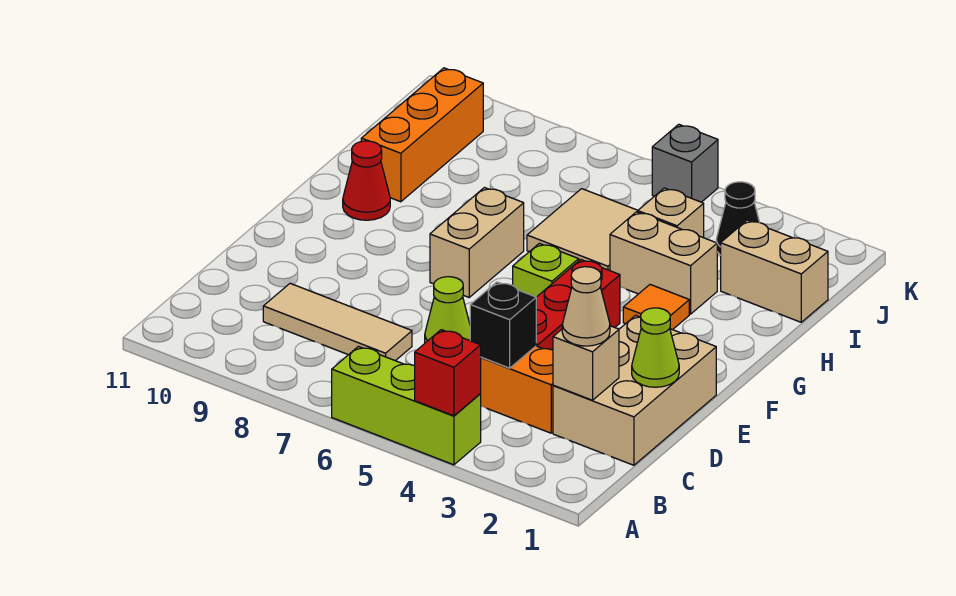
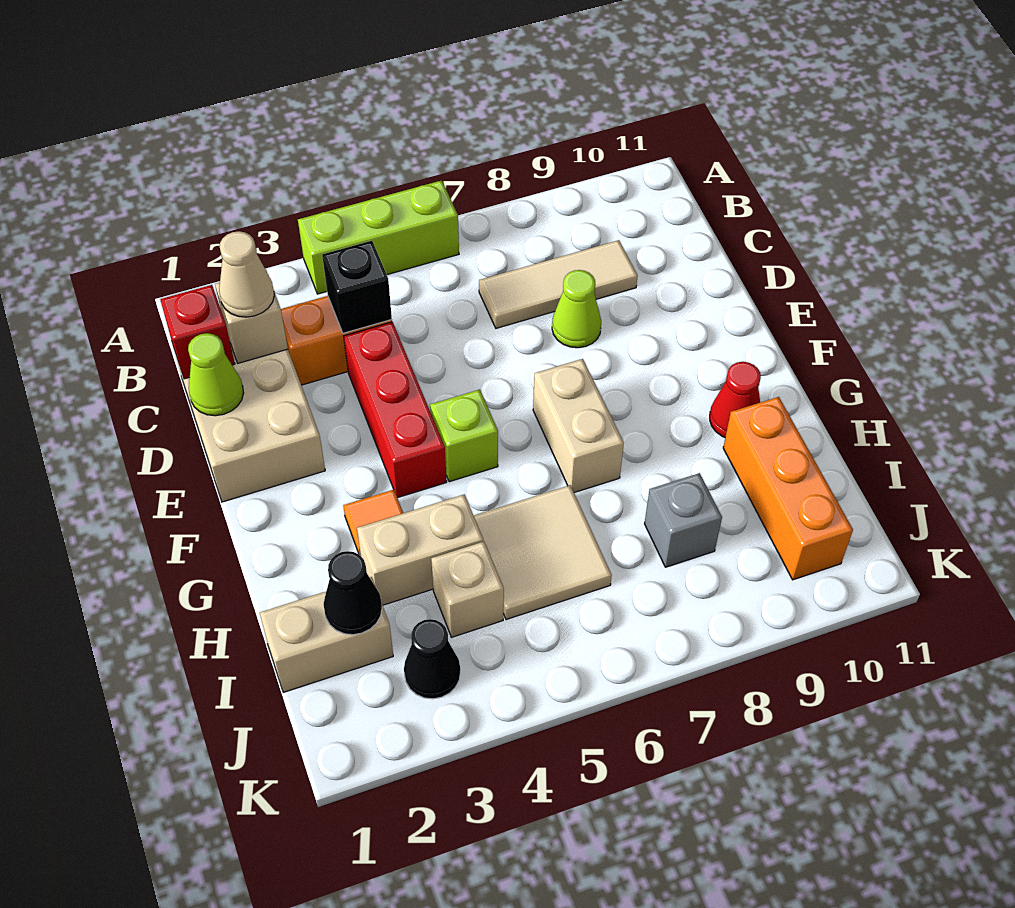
red 1x1 brick [415,330,481,416] -> red 1x1 brick moved to [160,285,235,379]
lime 1x1 cone [425,277,470,343] -> lime 1x1 cone moved to [552,270,601,348]
none -> black 1x1 cone [324,551,382,635]
grey 1x1 brick [652,124,718,202] -> grey 1x1 brick moved to [645,473,722,567]

